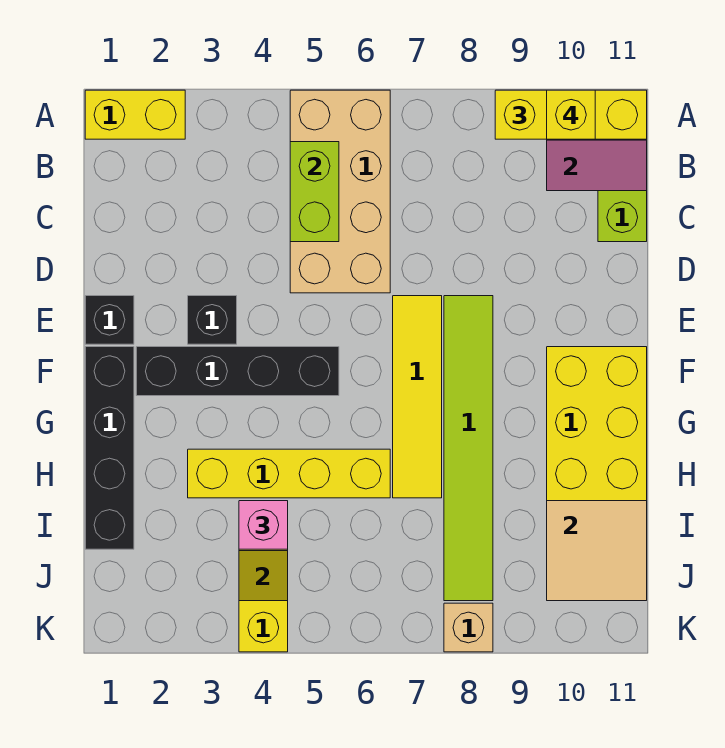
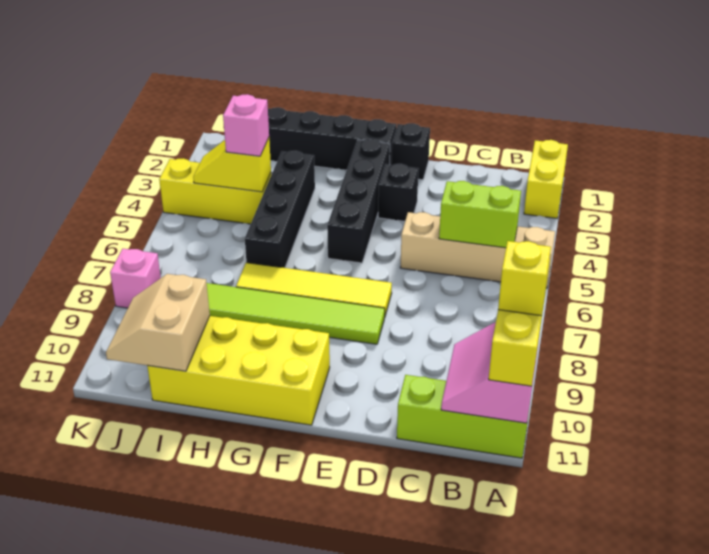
tan 2x4 brick [290,90,390,293] -> tan 1x4 brick [400,212,555,288]
yellow 1x4 brick [188,449,390,498] -> black 1x4 brick [245,151,315,268]
tan 2x2 tile [547,501,647,601] -> tan 2x2 slope [106,274,210,371]
tan 1x1 brick [444,603,493,652] -> pink 1x1 brick [110,249,161,308]

